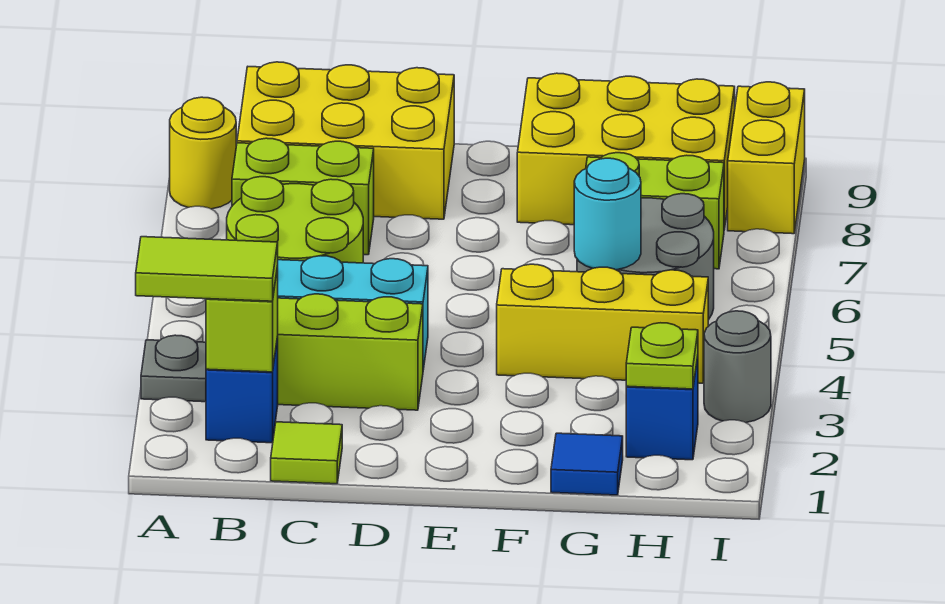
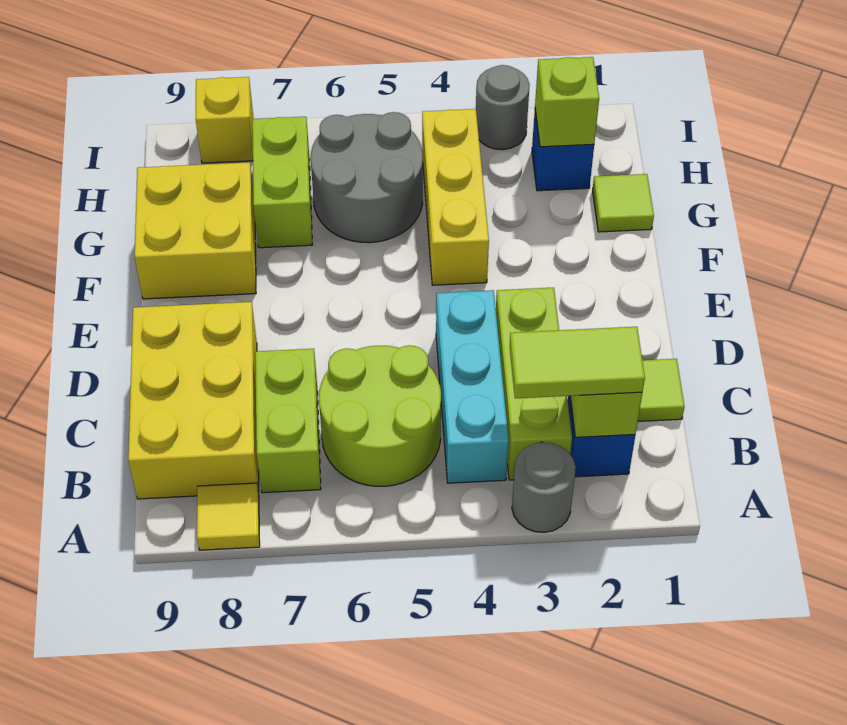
lime 1x2 tile [136,237,278,301] -> lime 1x2 tile turned to [510,327,645,398]
grey 1x1 plate [141,335,206,402] -> grey 1x1 round brick [512,442,576,532]
yellow 1x1 round brick [170,97,236,209] -> yellow 1x1 tile [197,483,260,550]
yellow 2x3 brick [517,73,735,229] -> yellow 2x2 brick [135,162,256,299]
blue 1x1 tile [551,433,623,495] -> lime 1x1 tile [593,174,654,232]
cyan 1x1 round brick [574,158,641,270] -> none
lime 1x1 plate [626,323,698,389] -> lime 1x1 brick [535,57,599,147]
yellow 1x2 brick [728,82,805,234] -> yellow 1x1 brick [196,77,254,163]

